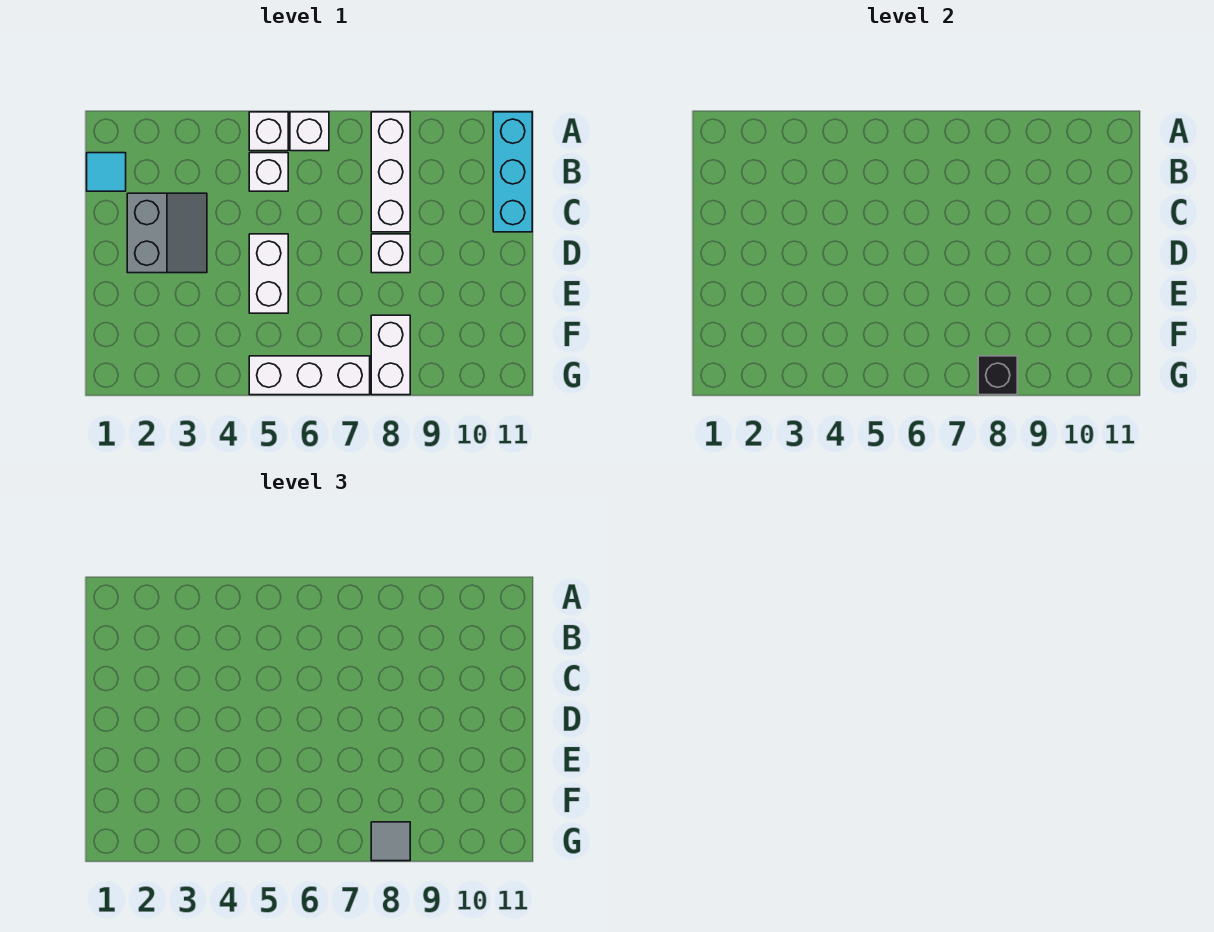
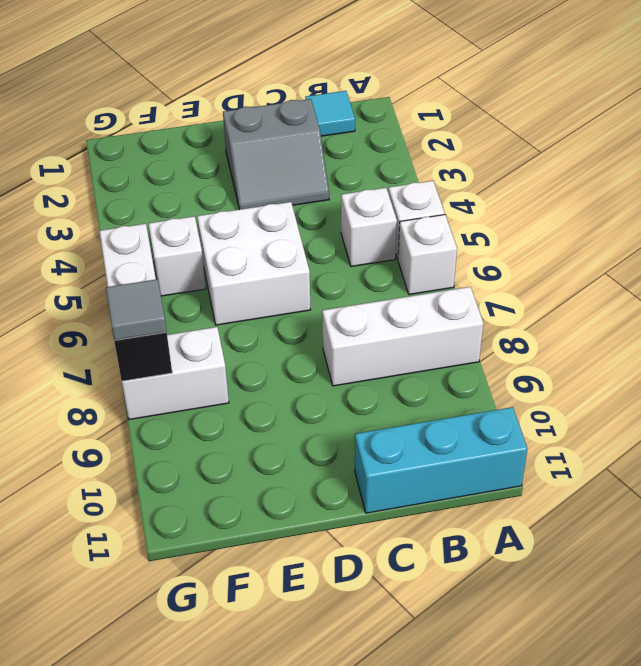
white 1x2 brick [249,234,288,313] -> white 2x2 brick [197,202,310,325]
white 1x1 brick [371,234,410,273] -> white 1x1 brick moved to [149,216,206,296]

